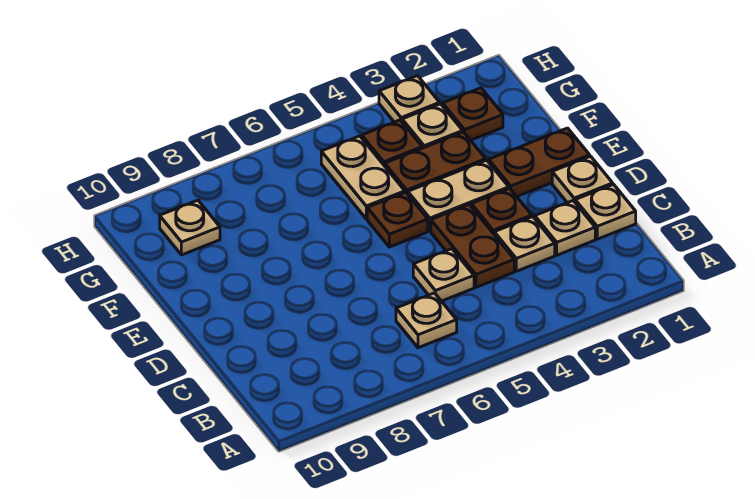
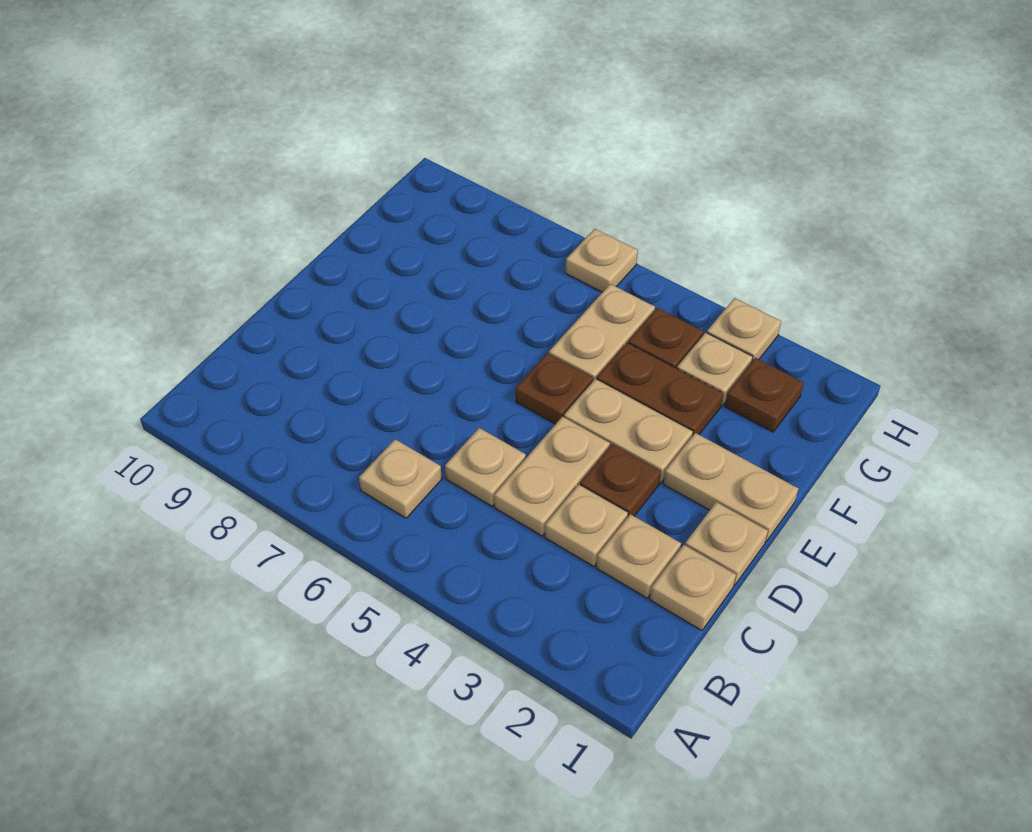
brown 1x2 plate [431,205,514,287] -> tan 1x2 plate [494,417,610,536]
brown 1x2 plate [489,128,590,196] -> tan 1x2 plate [663,433,798,541]
tan 1x1 plate [160,200,220,255] -> tan 1x1 plate moved to [565,229,638,292]

